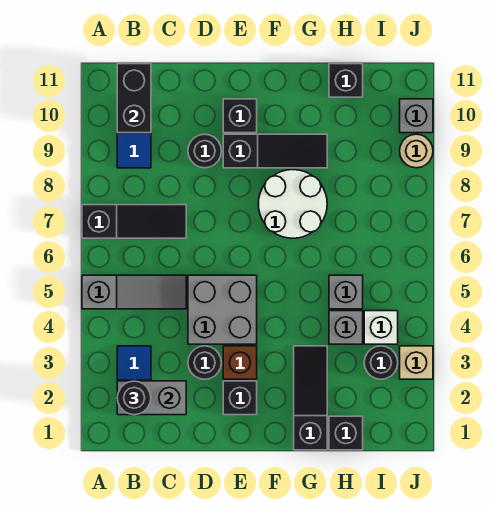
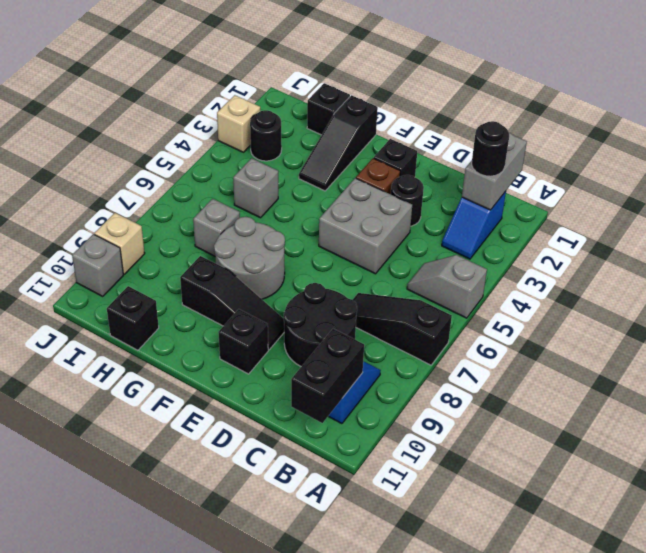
grey 1x3 slope [82,275,186,309] -> grey 1x2 slope [407,255,487,318]
grey 1x2 brick [117,381,186,415] -> grey 1x2 brick turned to [462,133,527,210]
black 1x1 round brick [188,134,221,168] -> black 2x2 round brick [284,283,357,367]
black 1x3 slope [223,134,327,168] -> black 1x3 slope turned to [180,256,284,350]
white 2x2 round brick [258,170,327,238] -> grey 2x2 round brick [214,217,285,299]
grey 1x1 brick [329,311,363,344] -> grey 1x1 brick moved to [193,199,240,256]
white 1x1 brick [364,311,398,344] -> none
tan 1x1 round brick [400,134,433,168] -> tan 1x1 brick [94,213,145,274]

